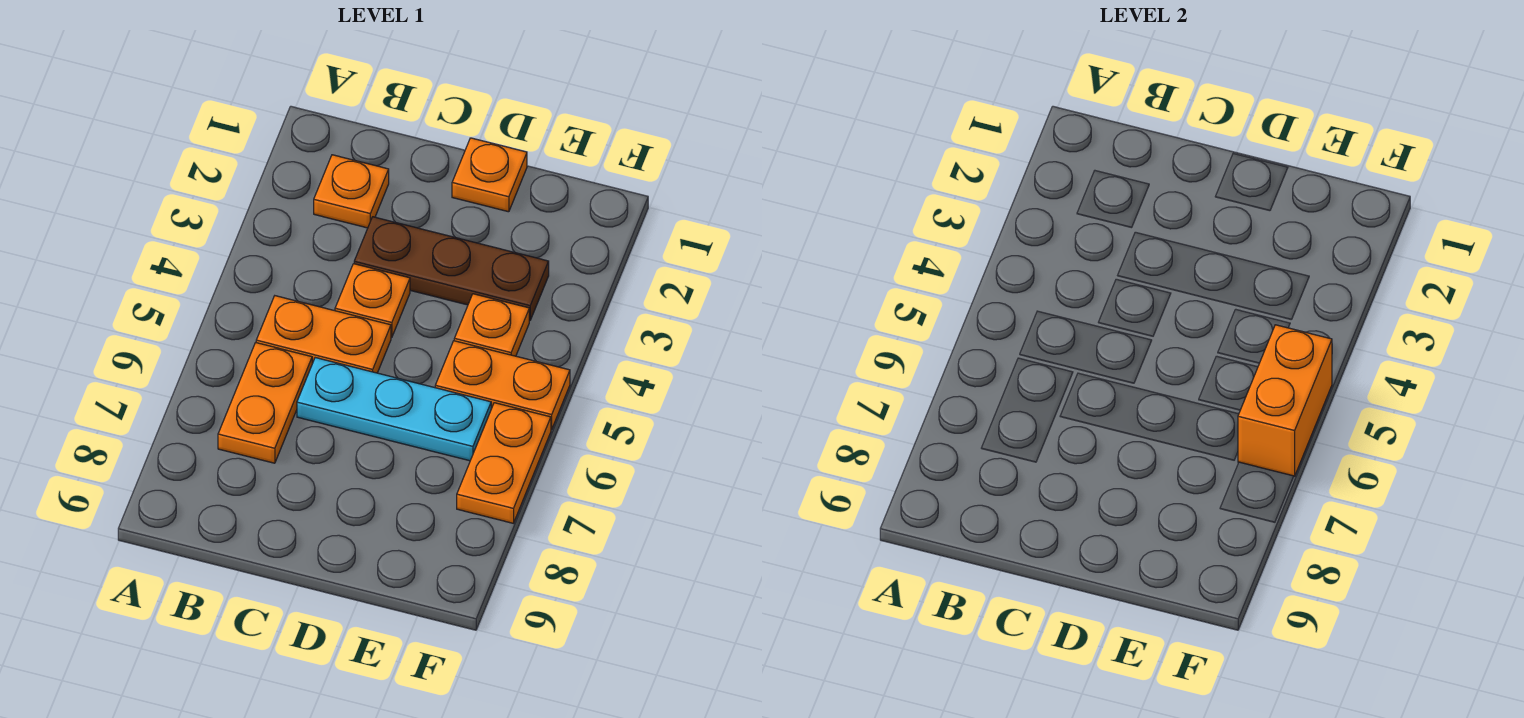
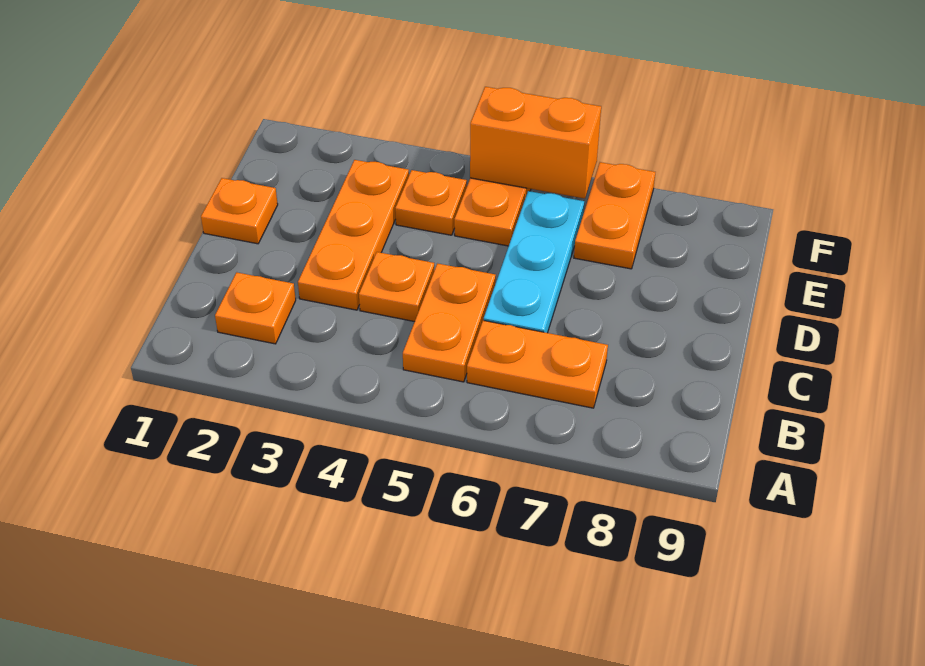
brown 1x3 plate [354,217,549,321] -> orange 1x3 plate [298,160,409,310]
orange 1x2 plate [457,403,551,523] -> orange 1x2 plate turned to [574,162,655,269]

